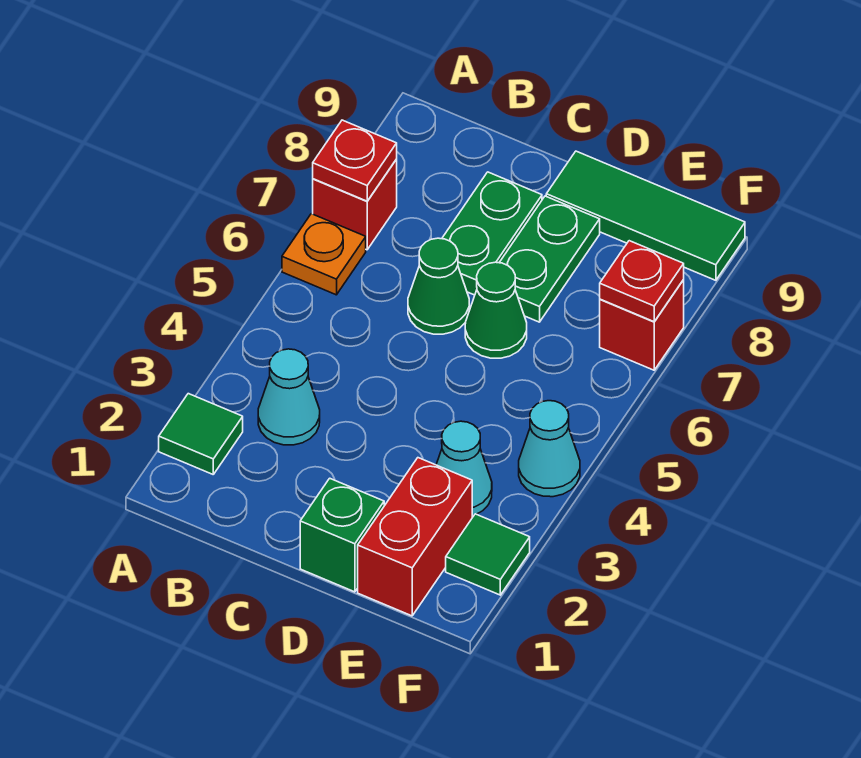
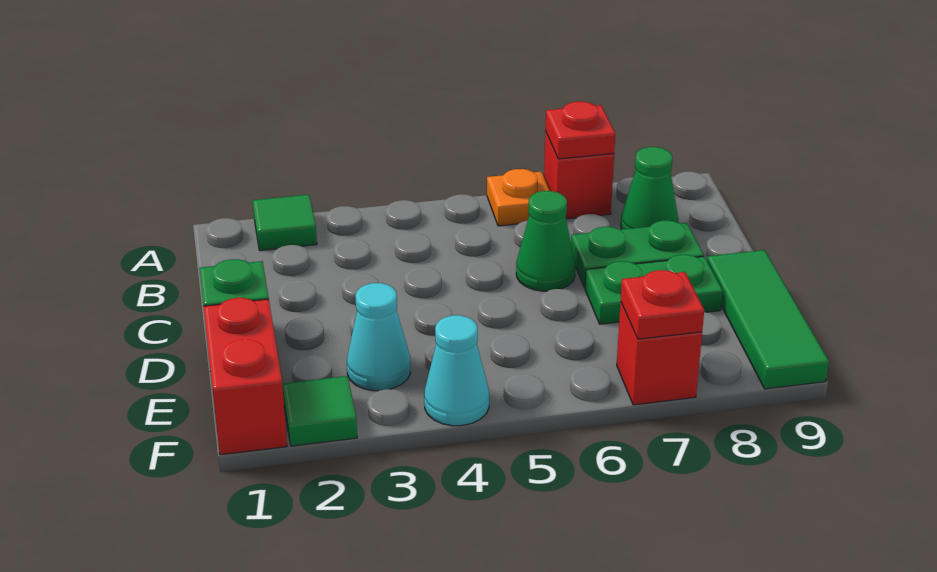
cyan 1x1 cone [258,349,320,445] -> none
green 1x1 cone [465,262,527,358] -> green 1x1 cone moved to [621,147,678,229]
red 1x2 brick [358,458,472,616] -> red 1x2 brick turned to [203,298,287,455]

